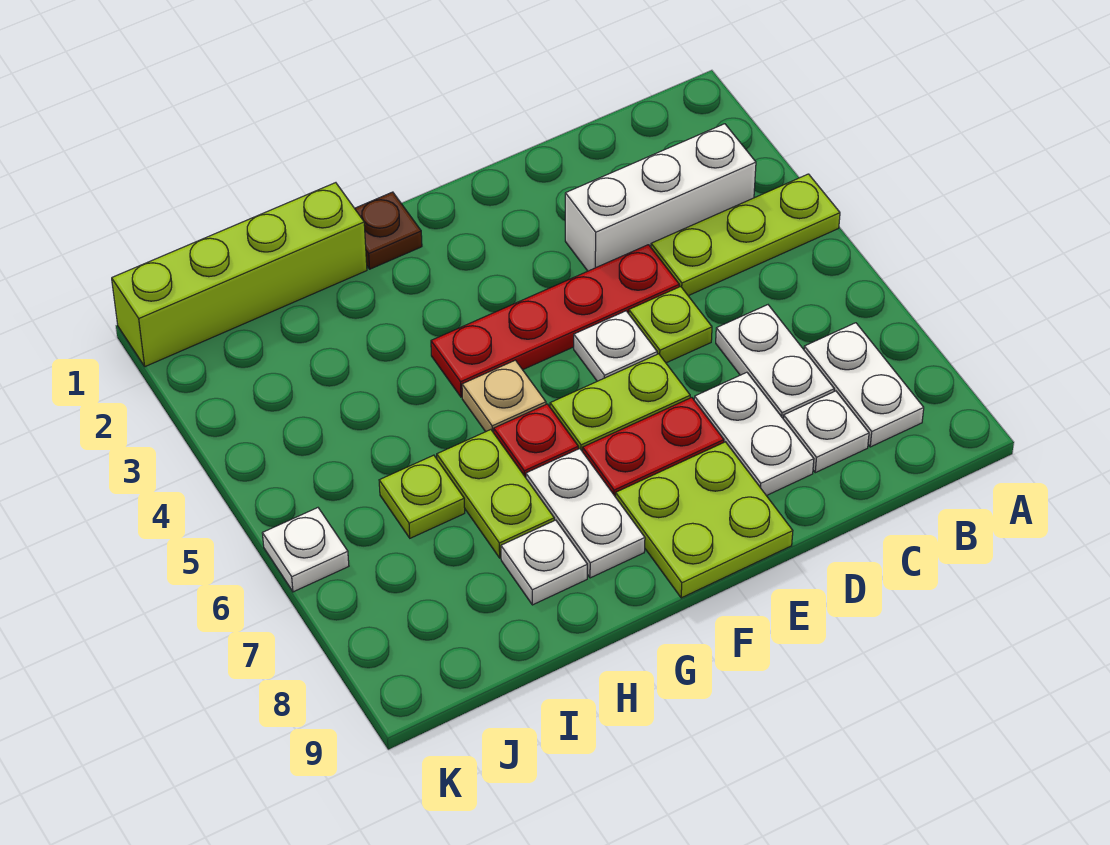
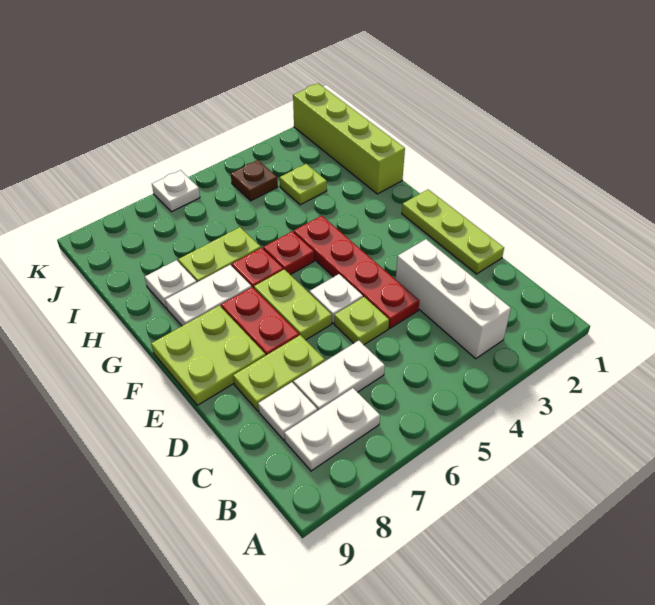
lime 1x3 plate [651,174,840,296] -> lime 1x3 plate moved to [402,190,504,274]
white 1x2 plate [694,372,814,496] -> lime 1x2 plate [233,335,325,411]
brown 1x1 plate [355,192,422,269] -> brown 1x1 plate moved to [231,160,278,201]
tan 1x1 plate [462,360,546,433] -> red 1x1 plate [263,231,314,275]
lime 1x1 plate [379,455,465,538] -> lime 1x1 plate moved to [280,164,327,205]

